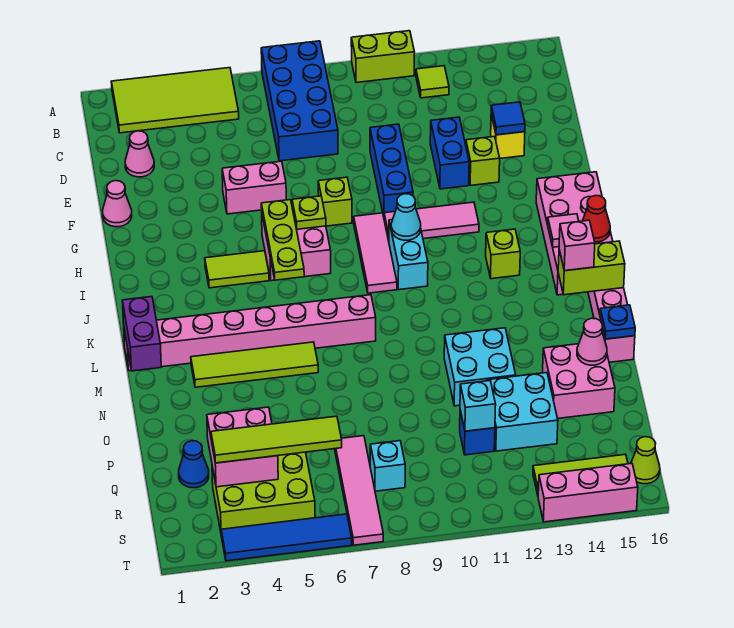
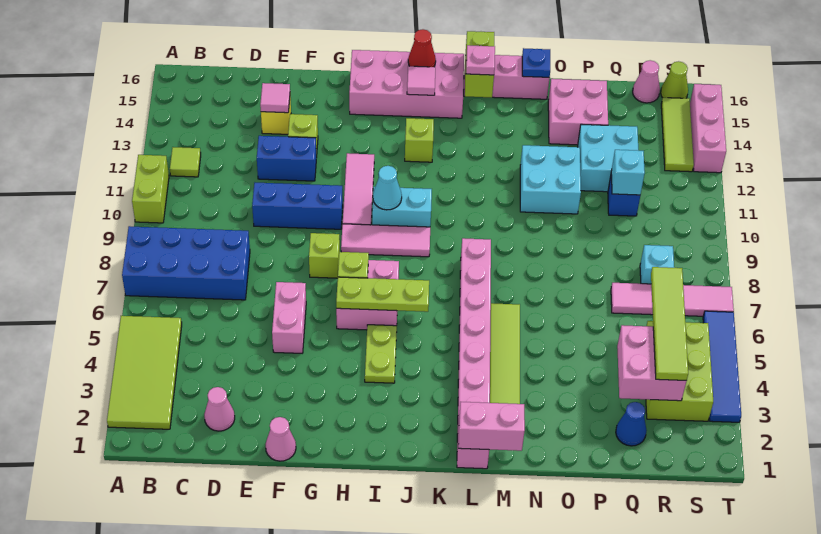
blue 1x1 tile [491,102,525,135] -> pink 1x1 tile [260,83,290,113]
lime 1x2 tile [205,251,269,288] -> lime 1x2 plate [365,325,397,383]
purple 1x2 brick [122,297,161,371] -> pink 1x2 brick [458,402,525,451]
pink 1x1 brick [559,220,595,271] -> pink 1x1 plate [466,45,495,75]
pink 1x1 cone [577,318,607,365] -> pink 1x1 cone moved to [633,60,660,103]

